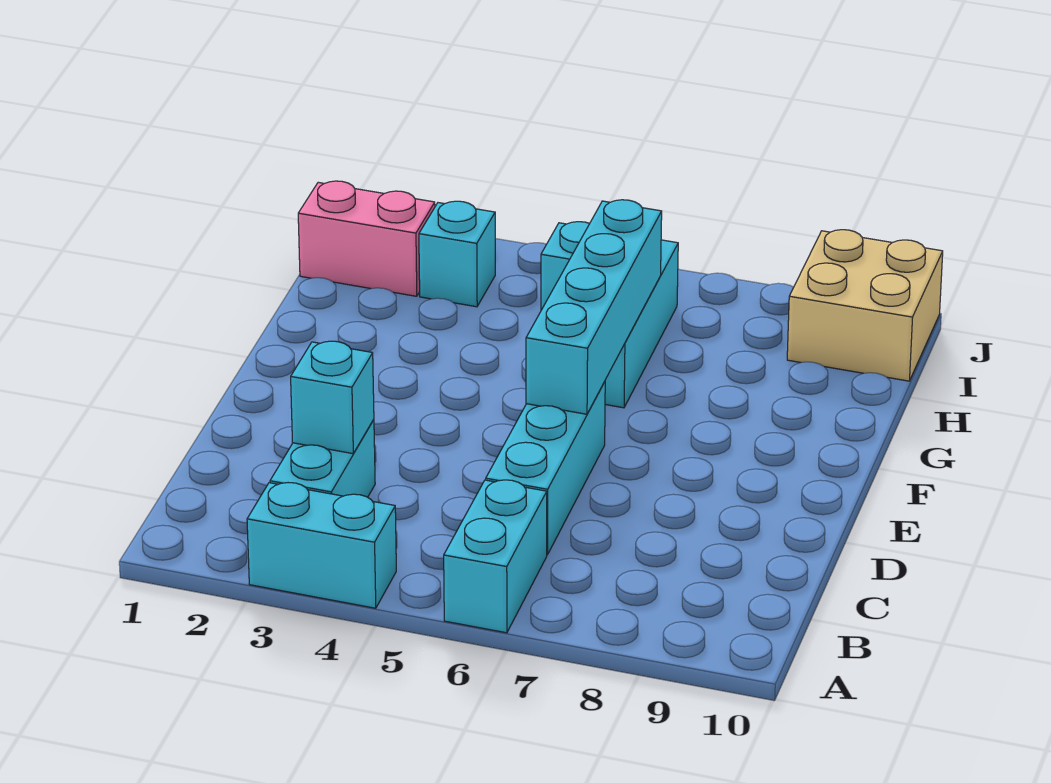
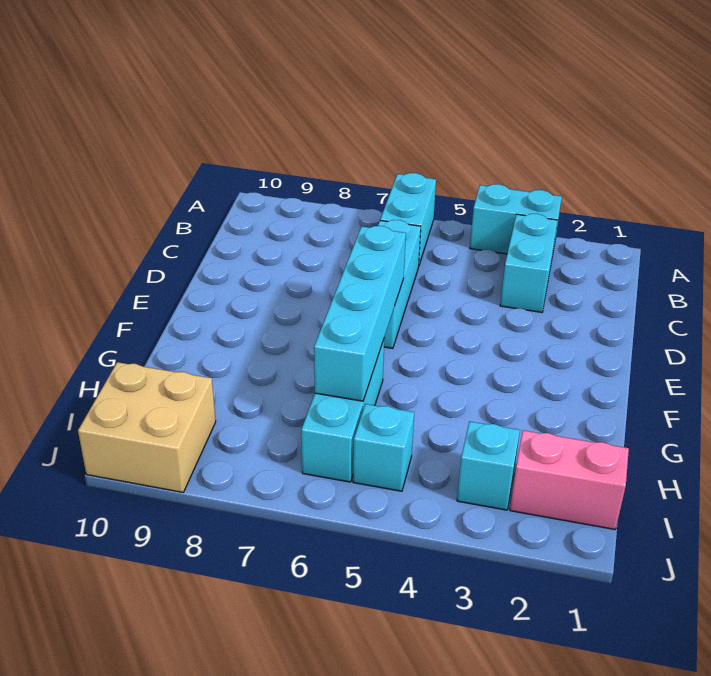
cyan 1x1 brick [291,341,374,454] -> none

